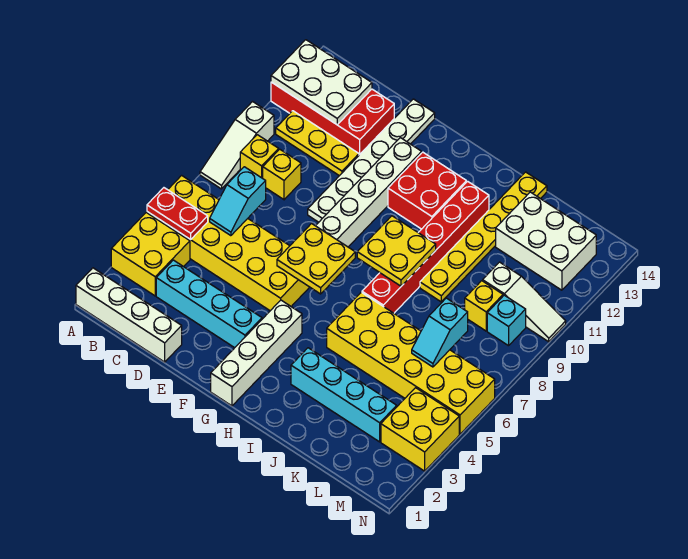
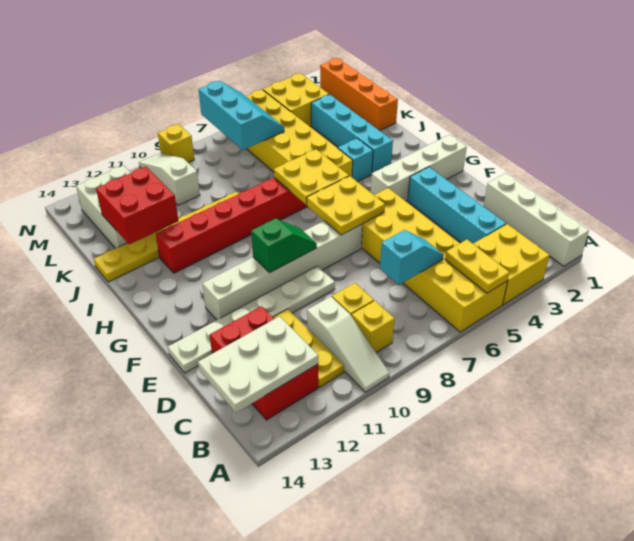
red 1x2 plate [147,188,208,240] -> yellow 1x2 plate [445,240,510,293]
white 1x3 slope [200,102,274,189] -> white 1x3 slope turned to [307,297,389,392]
red 2x4 brick [271,82,394,155] -> red 2x3 brick [210,306,318,420]
white 2x3 plate [271,40,372,125] -> white 2x3 plate turned to [198,316,318,413]
none -> green 1x2 slope [251,219,317,272]
red 2x2 brick [388,152,466,229] -> red 2x2 brick moved to [96,167,178,244]
yellow 2x2 plate [357,216,436,286] -> yellow 2x2 plate moved to [274,149,349,205]
none -> orange 1x4 brick [320,58,398,131]
cyan 1x2 slope [412,298,468,367] -> cyan 2x3 slope [199,81,284,150]
yellow 1x1 brick [465,281,503,331] -> yellow 1x1 brick moved to [158,124,194,163]
cyan 1x1 brick [487,295,526,346] -> cyan 1x1 brick moved to [338,138,373,182]

